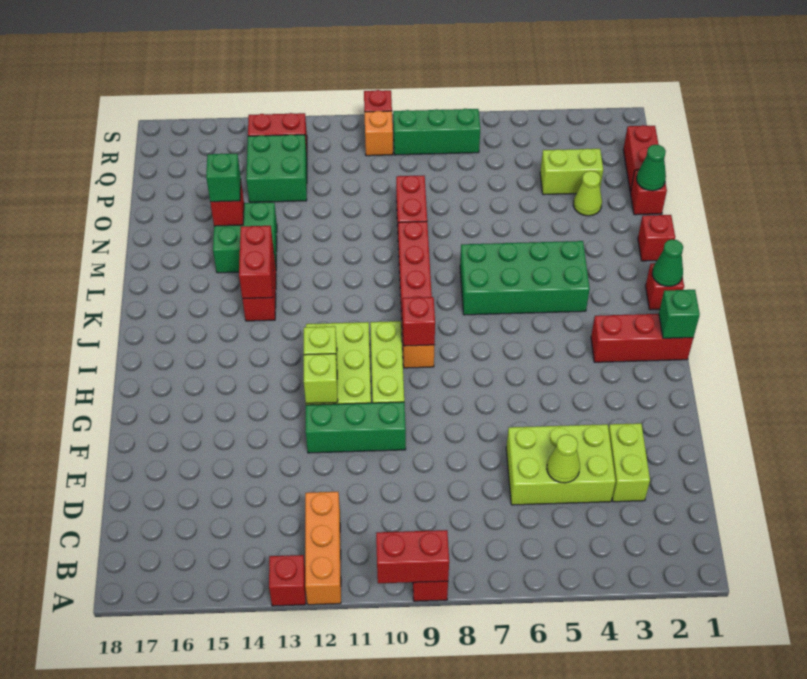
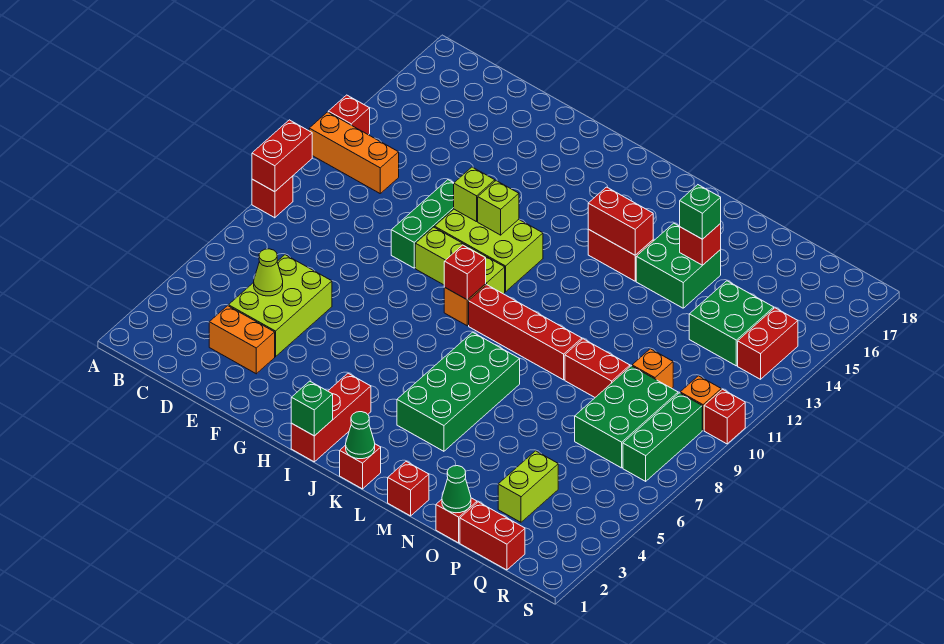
lime 1x2 brick [609,423,650,502] -> orange 1x2 brick [209,306,275,374]
lime 1x1 cone [573,171,602,216] -> none
none -> green 2x3 brick [575,366,678,468]
none -> orange 1x1 brick [632,349,673,388]

